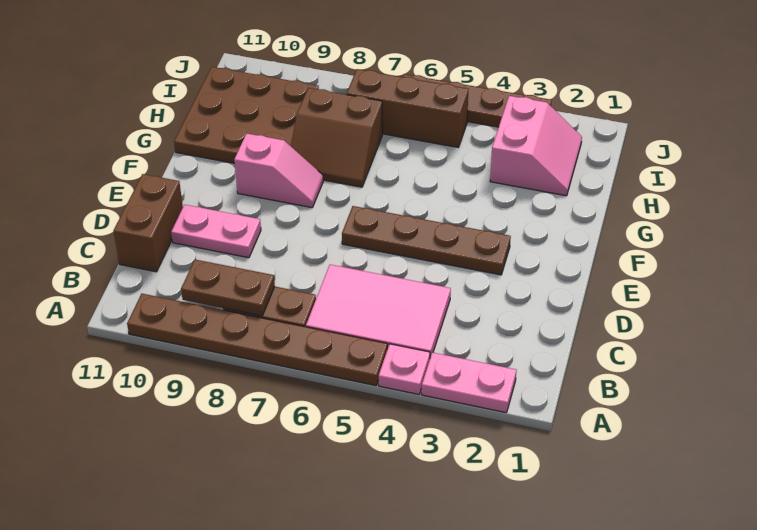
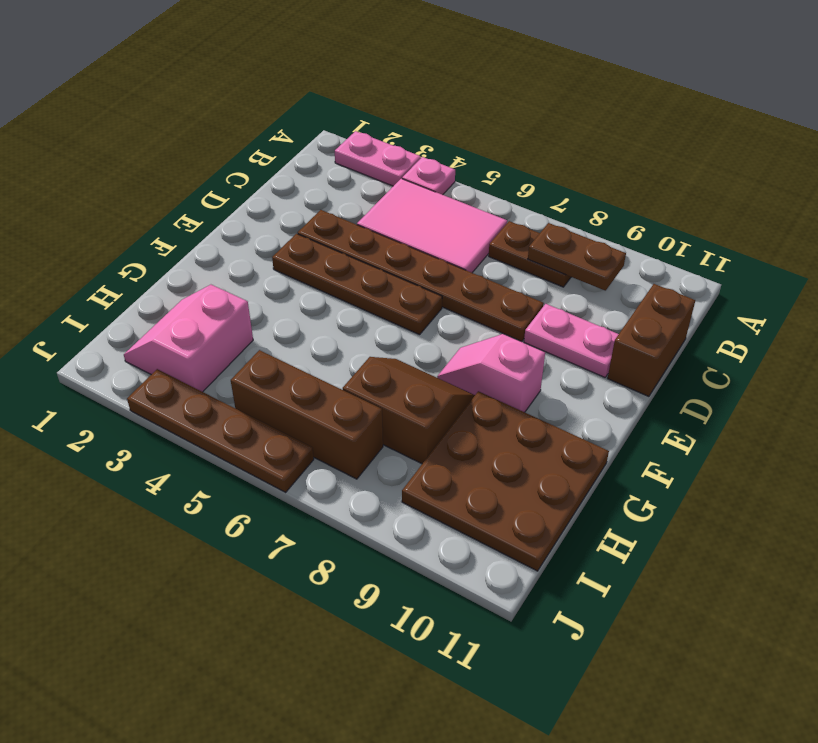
brown 1x6 plate [127,294,387,386] -> brown 1x6 plate moved to [298,210,544,342]

